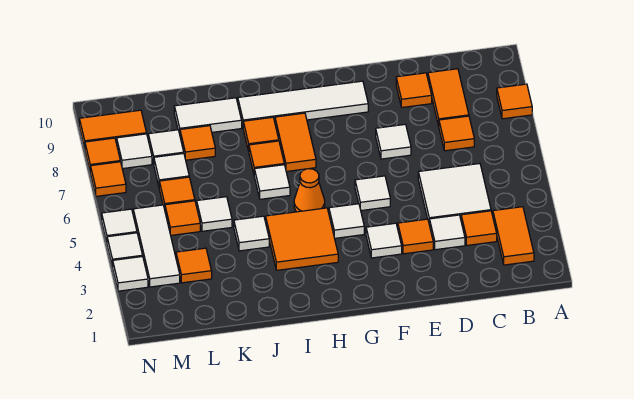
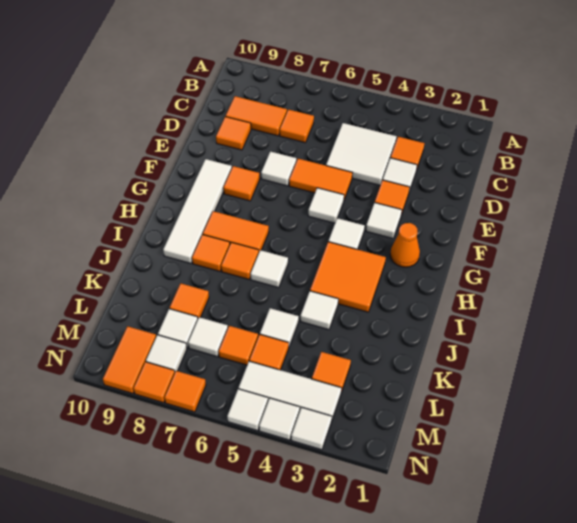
orange 1x1 tile [497,84,532,119] -> orange 1x1 tile moved to [223,166,260,201]
orange 1x2 tile [493,207,534,265] -> orange 1x2 tile moved to [289,159,352,199]
orange 1x1 cone [294,169,325,212] -> orange 1x1 cone moved to [390,223,420,267]
white 1x2 tile [174,98,242,134] -> none

